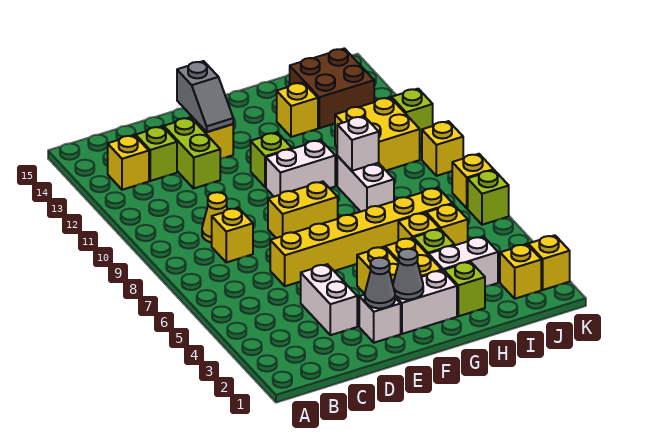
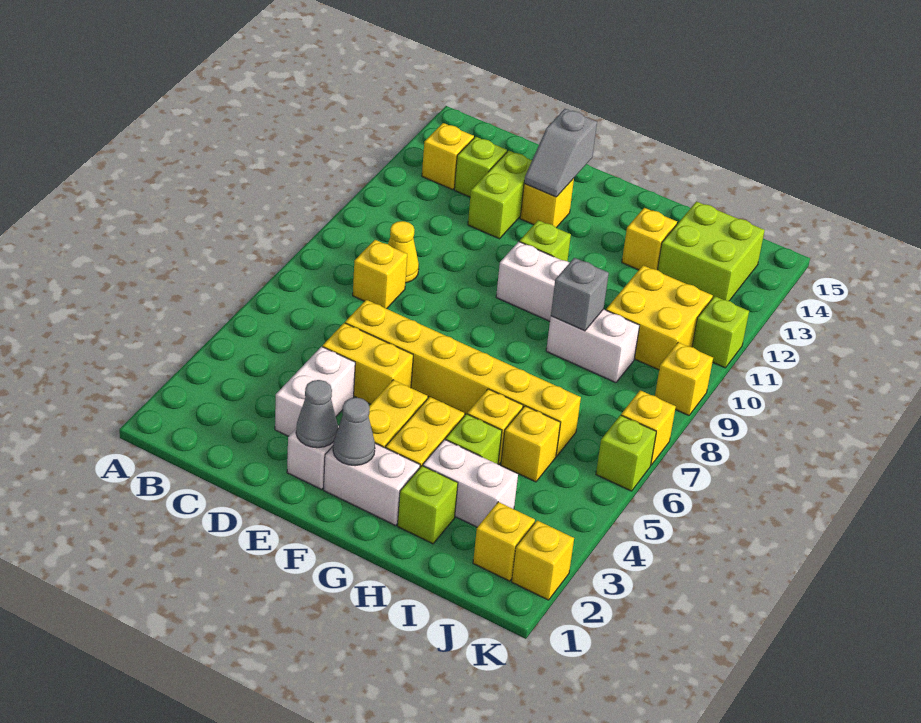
yellow 1x2 brick [268,182,338,238] -> yellow 1x2 brick moved to [322,323,413,404]
white 1x2 brick [337,156,394,212] -> white 1x2 brick turned to [546,309,640,383]
white 1x1 brick [337,116,379,171] -> grey 1x1 brick [551,258,609,331]
brown 2x2 brick [290,48,374,128] -> lime 2x2 brick [658,202,765,301]

